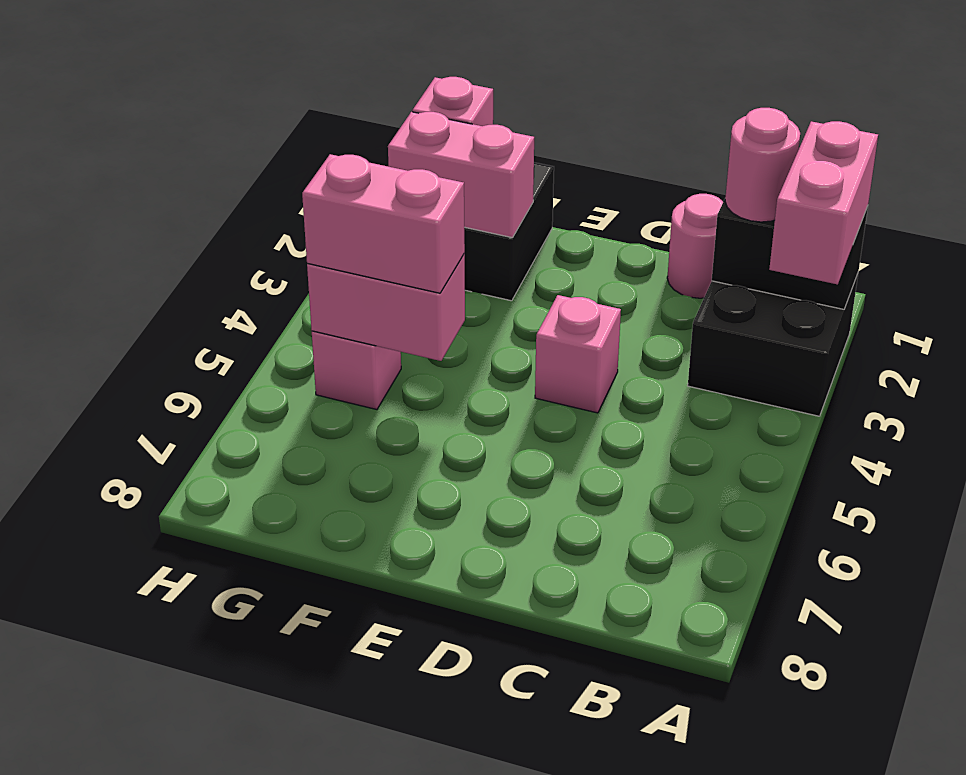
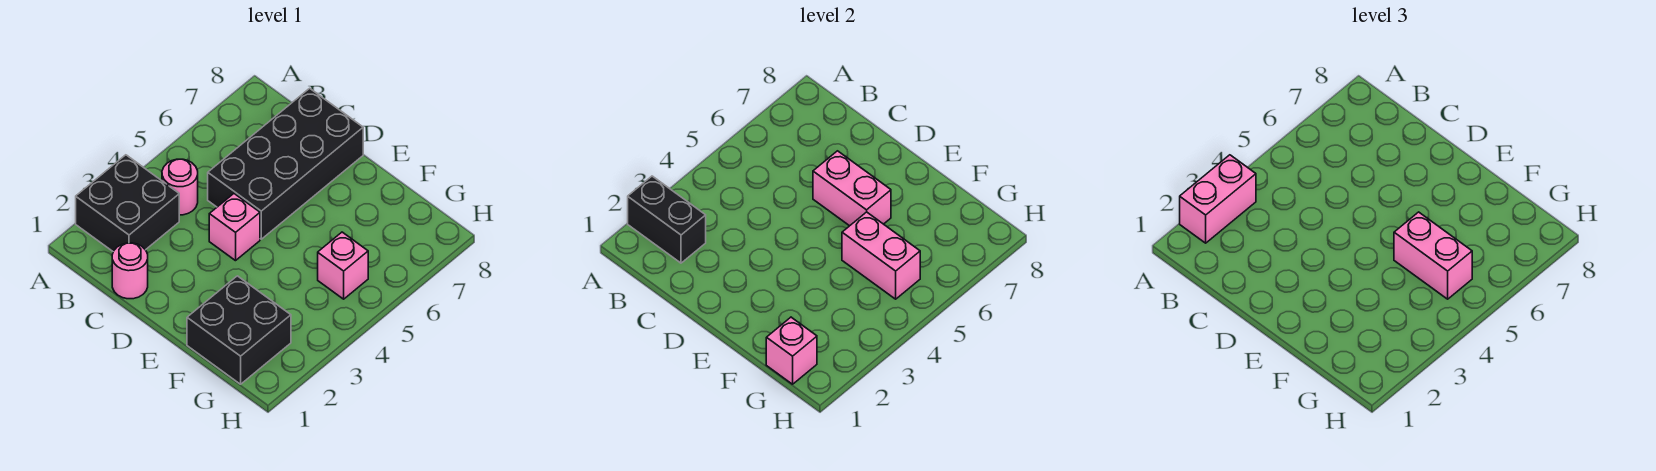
pink 1x1 round brick [725,108,800,222] -> pink 1x1 round brick moved to [162,159,198,215]
none -> black 2x4 brick [208,88,363,239]
pink 1x2 brick [388,112,534,238] -> pink 1x2 brick moved to [813,151,891,226]

